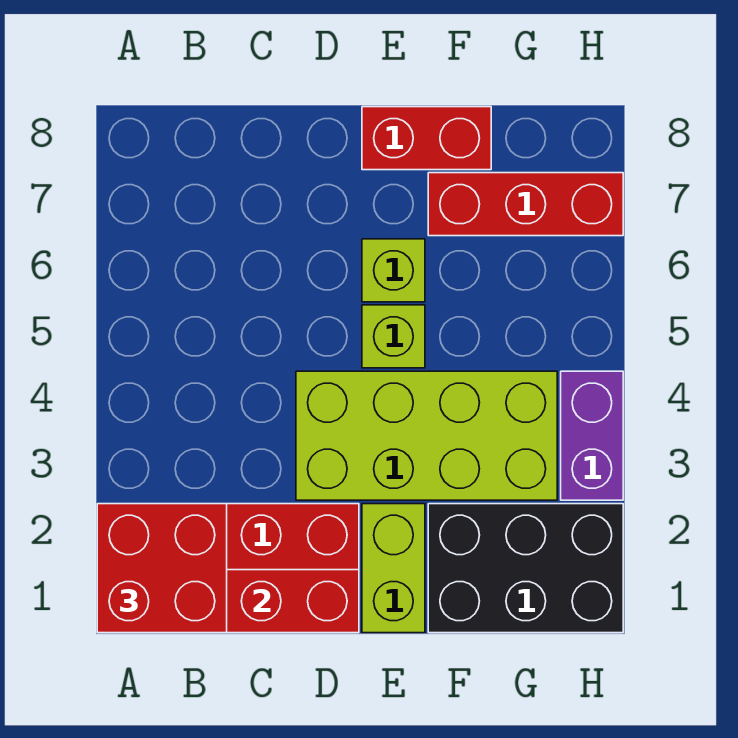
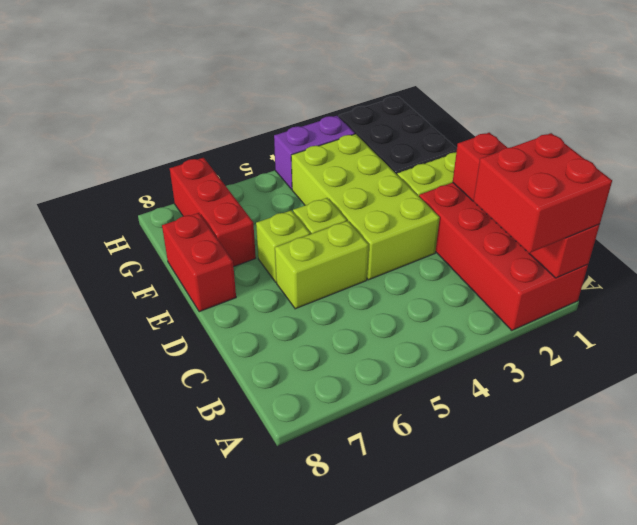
none -> lime 1x2 brick [275,221,368,309]

